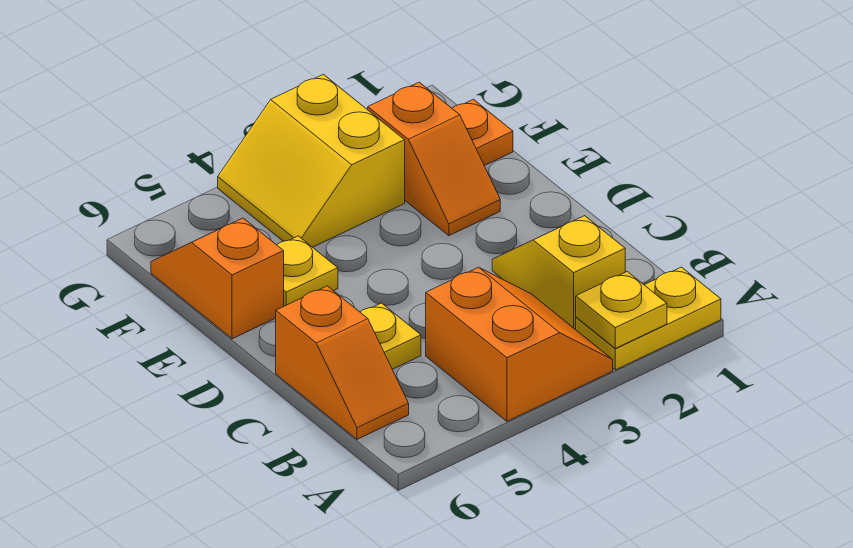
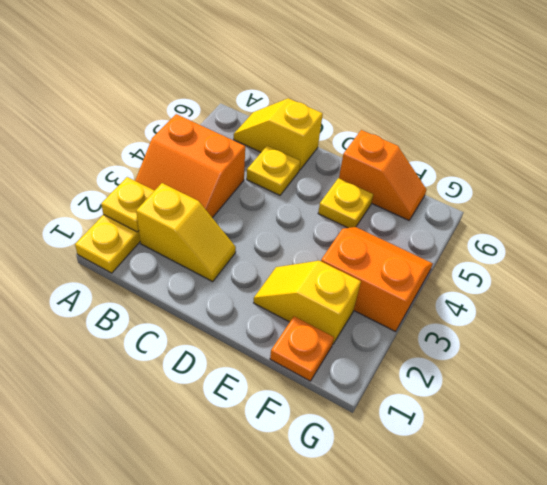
orange 1x2 slope [276,286,409,439] -> yellow 1x2 slope [234,98,323,170]
orange 1x2 slope [368,82,500,236] -> yellow 1x2 slope [254,261,361,345]
yellow 2x2 slope [218,74,405,247] -> orange 2x2 slope [321,227,433,332]

